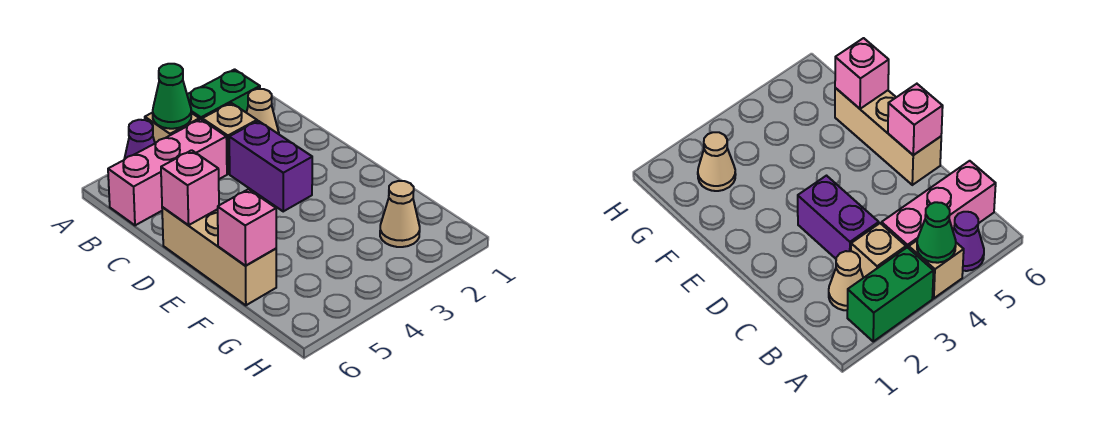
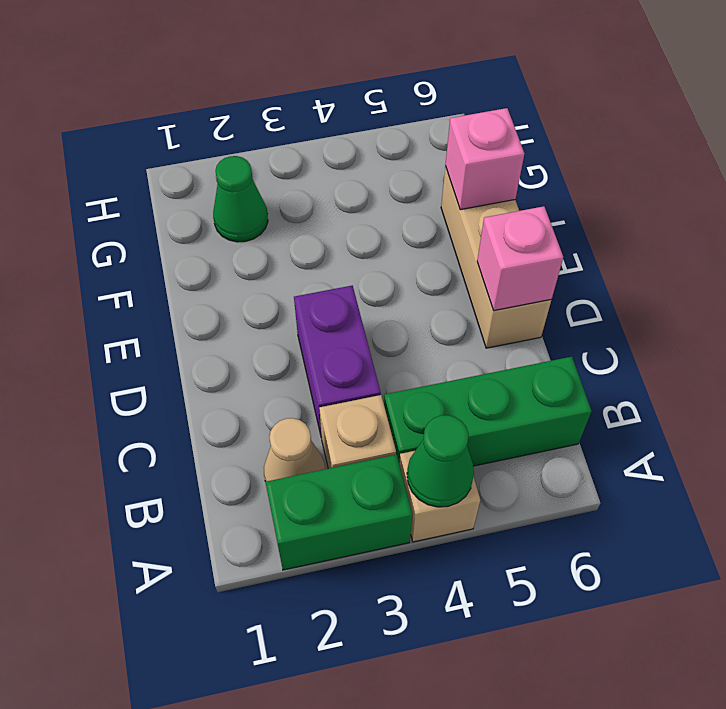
purple 1x1 cone [124,120,155,160] -> none
pink 1x3 brick [108,119,227,225] -> green 1x3 brick [384,357,592,466]
tan 1x1 cone [380,181,420,247] -> green 1x1 cone [213,156,268,242]

